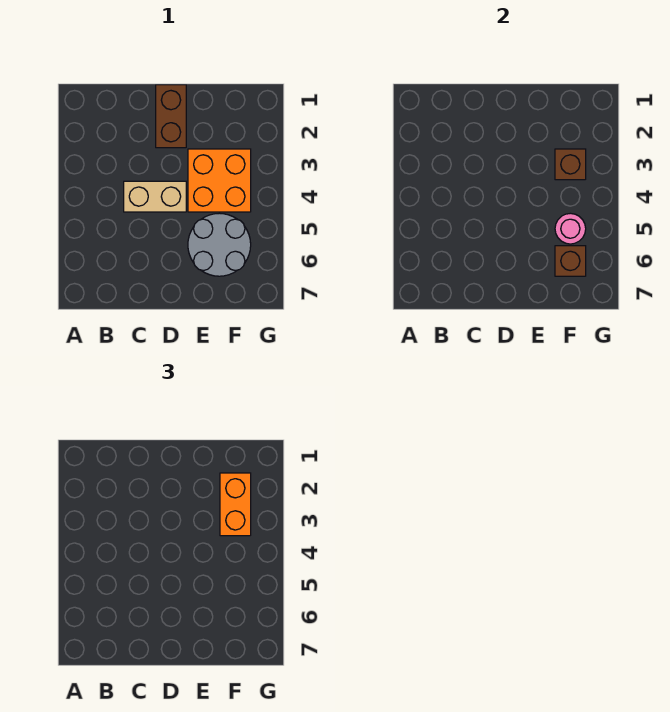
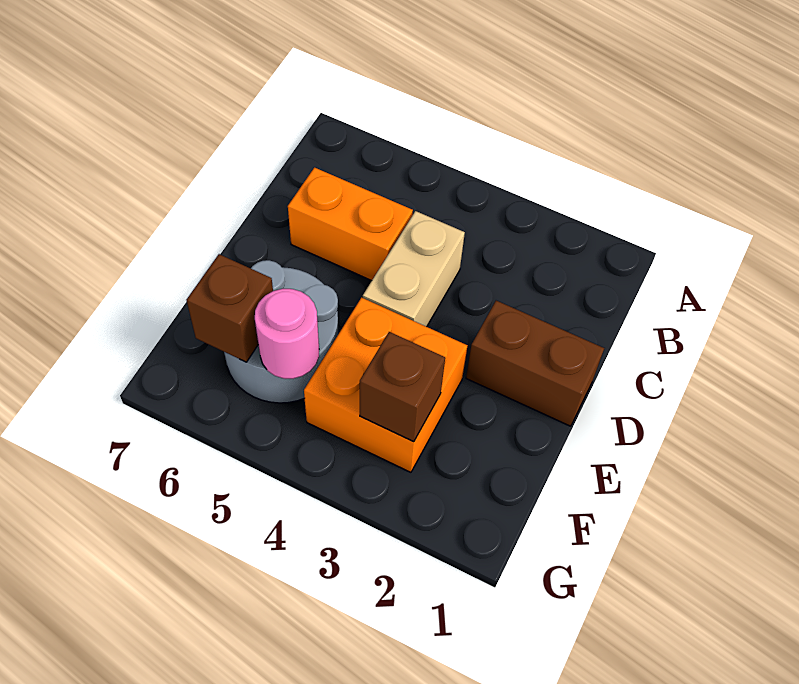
orange 1x2 brick [220,473,251,536] -> orange 1x2 brick moved to [288,168,413,281]

